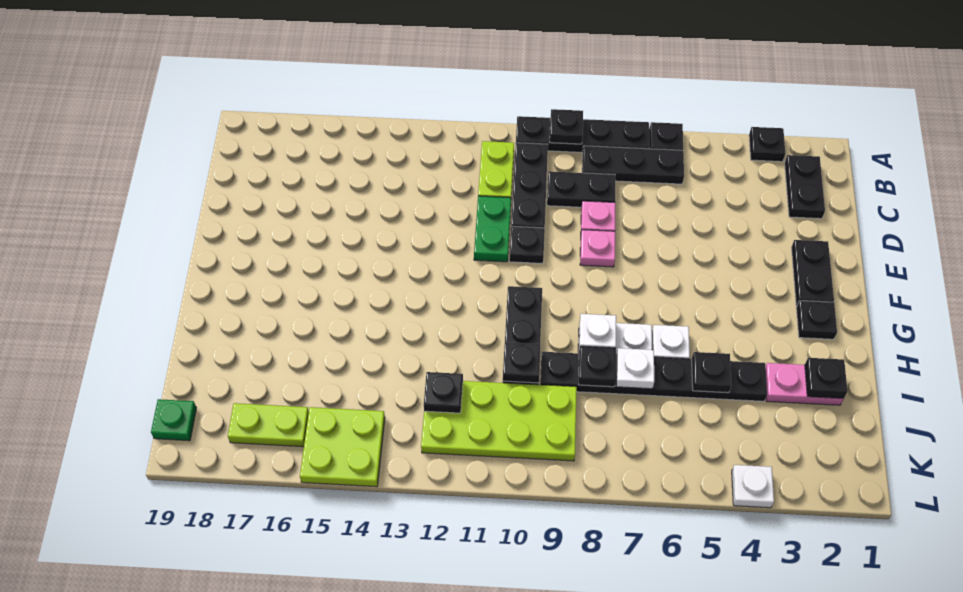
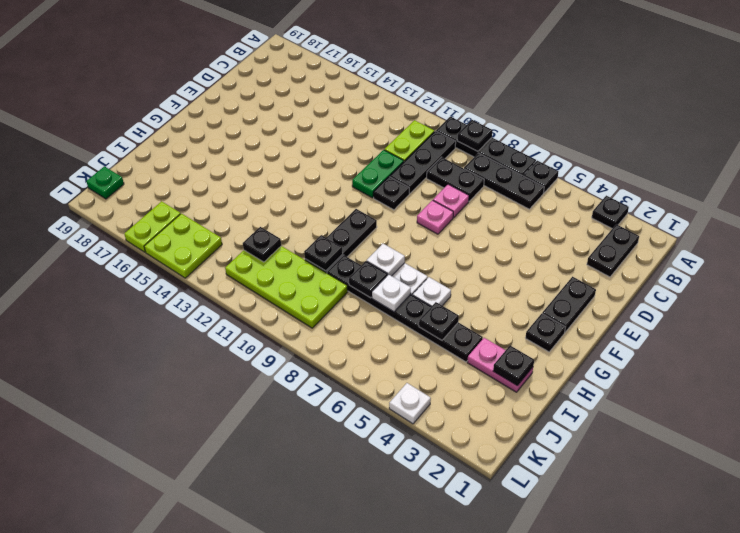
lime 1x2 plate [228,403,309,447] -> lime 1x2 plate turned to [124,201,181,252]

